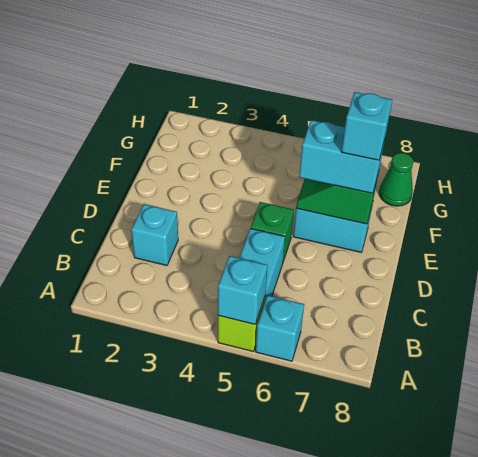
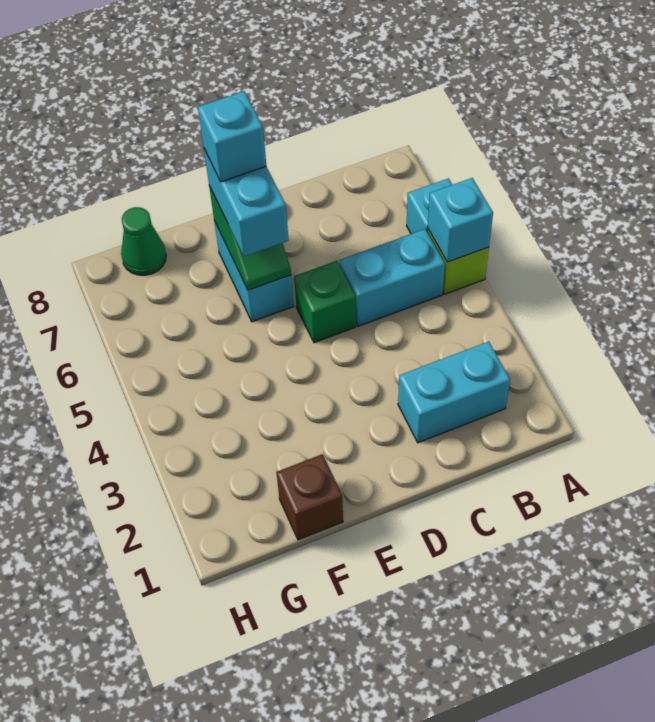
cyan 1x1 brick [131,204,178,265] -> cyan 1x2 brick [398,342,510,443]
none -> brown 1x1 brick [276,454,343,540]

